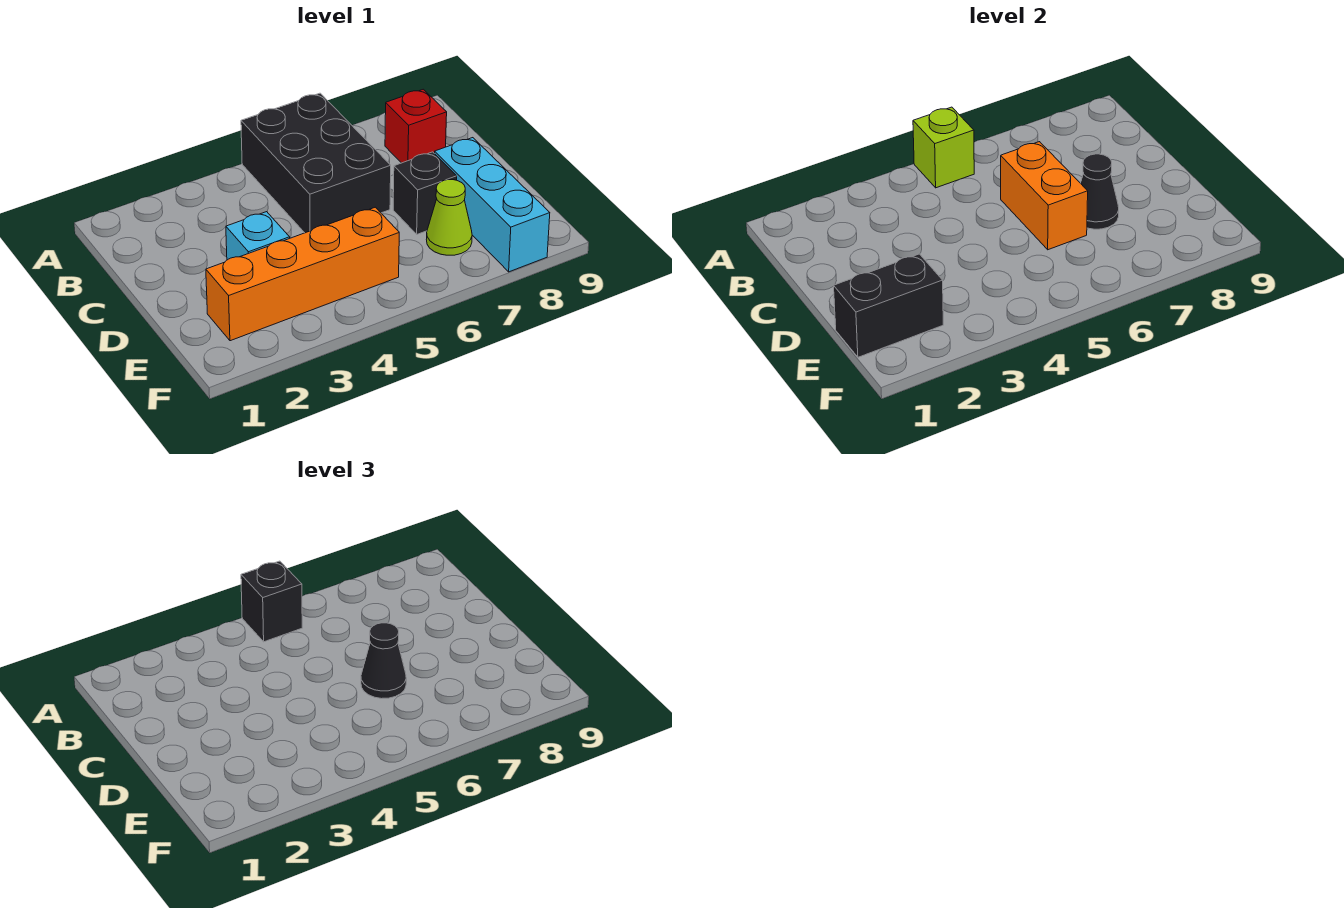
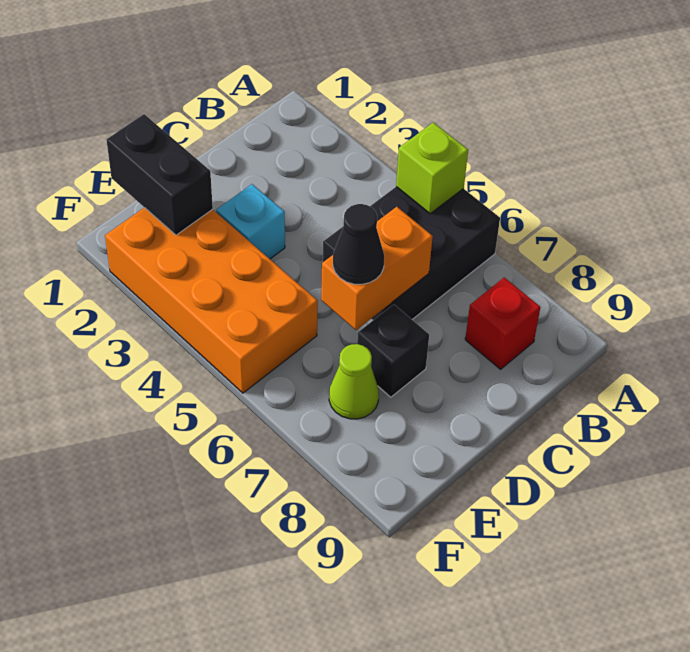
black 1x1 brick [241,561,302,642] -> none
black 1x1 cone [1081,154,1119,229] -> none
cyan 1x3 brick [435,138,550,272] -> none
orange 1x4 brick [206,207,399,341] -> orange 2x4 brick [105,208,318,393]

